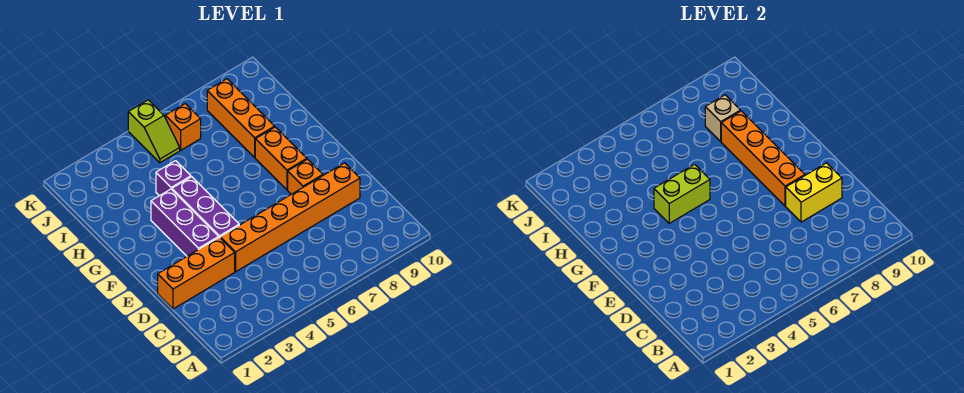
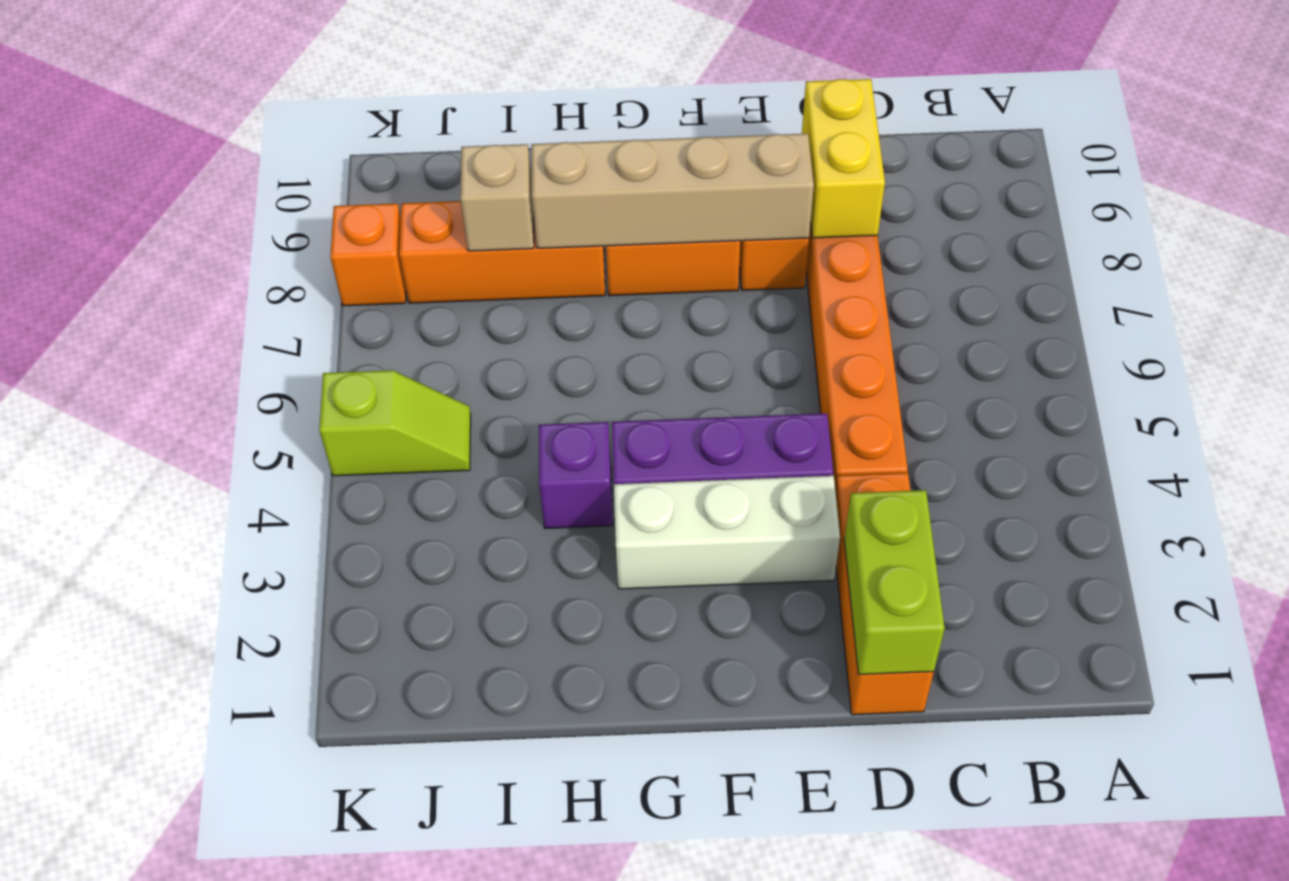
purple 1x3 brick [151,189,218,256] -> white 1x3 brick [614,476,840,589]
orange 1x4 brick [721,111,805,206] -> tan 1x4 brick [531,134,814,248]
lime 1x2 brick [654,164,710,223] -> lime 1x2 brick moved to [844,490,945,675]
orange 1x1 brick [165,104,201,150] -> orange 1x1 brick moved to [330,204,406,306]

